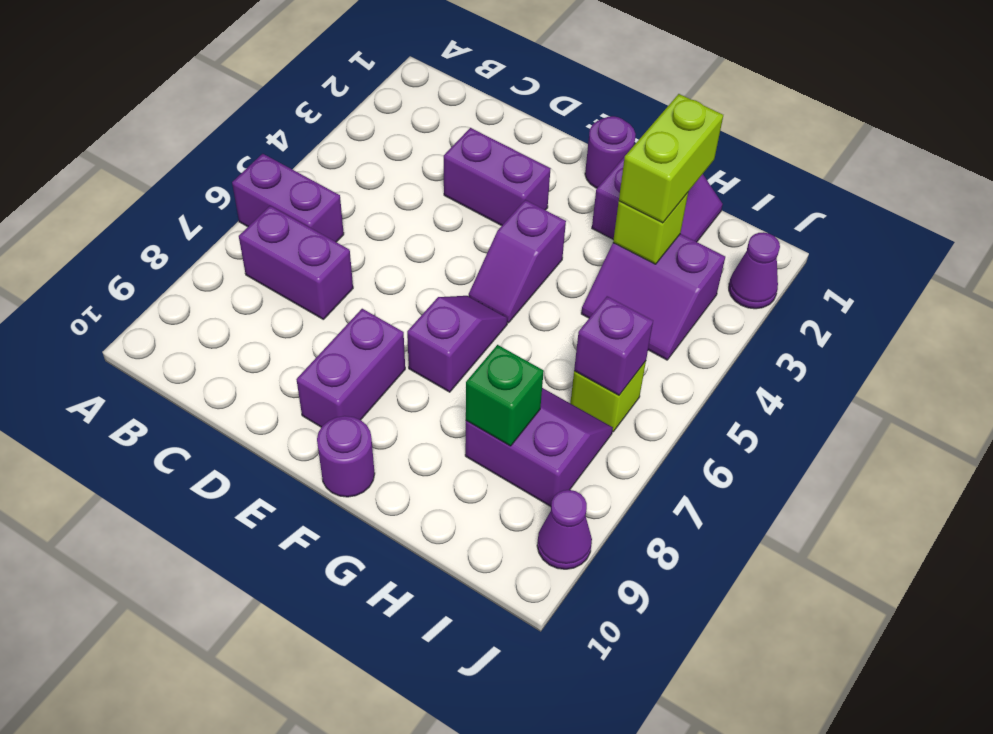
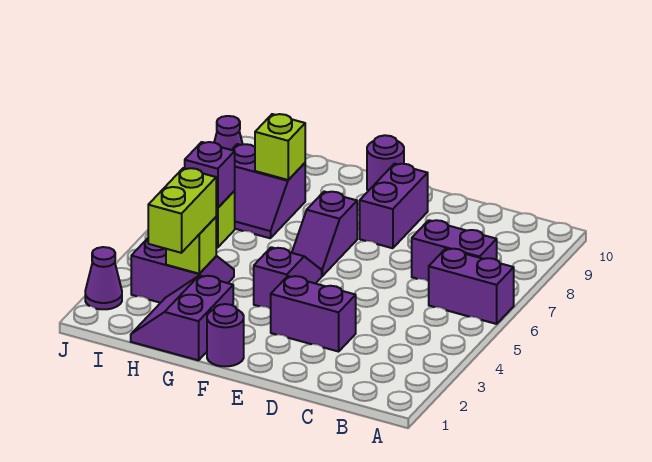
green 1x1 brick [466,345,544,446] -> lime 1x1 brick [255,114,305,180]

